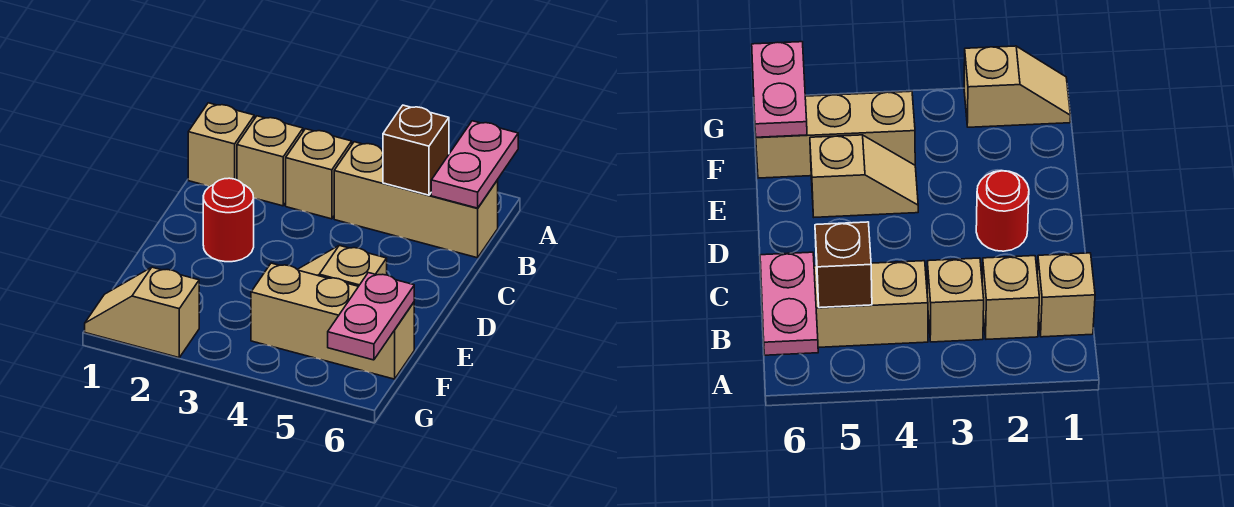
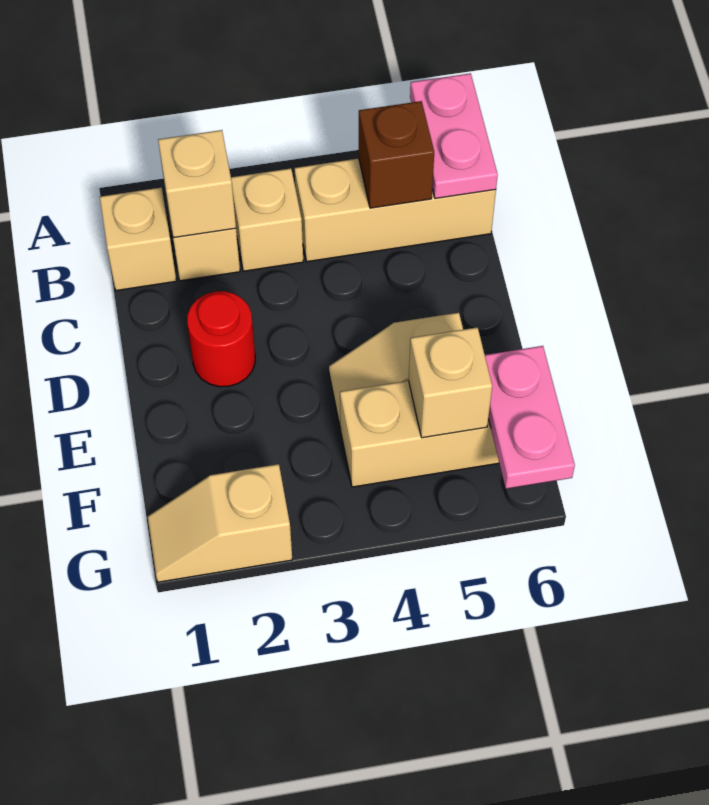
none -> tan 1x1 brick [158,130,236,238]
none -> tan 1x1 brick [409,327,492,438]

